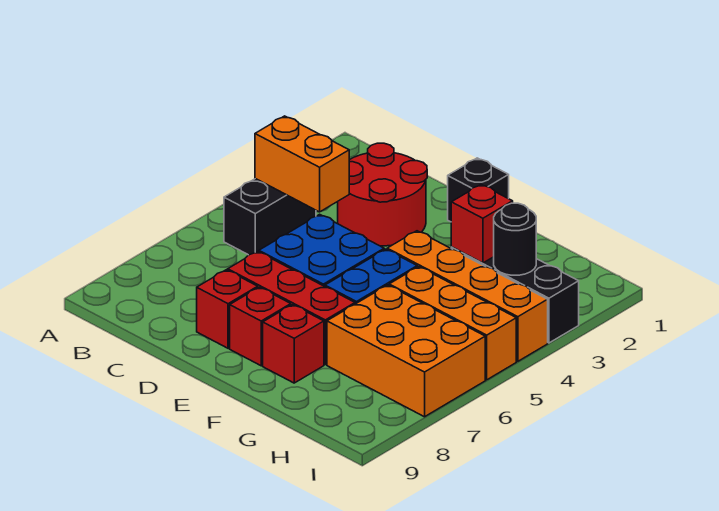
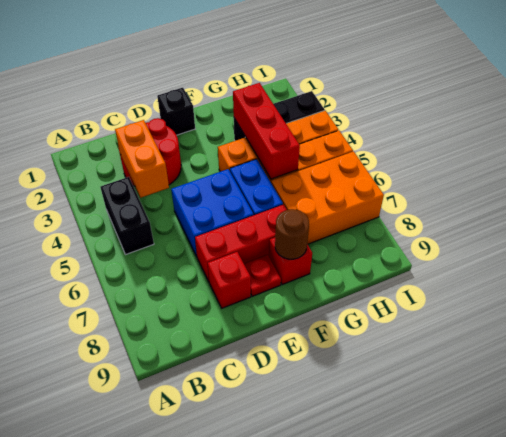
orange 1x2 brick [255,116,349,212] -> orange 1x2 brick turned to [115,120,169,198]
red 1x1 brick [230,287,291,366] -> red 1x1 plate [244,255,281,296]
none -> brown 1x1 round brick [275,209,309,259]
red 1x1 brick [451,185,513,263] -> red 1x3 brick [233,83,300,179]
black 1x1 round brick [494,203,536,275] -> none

